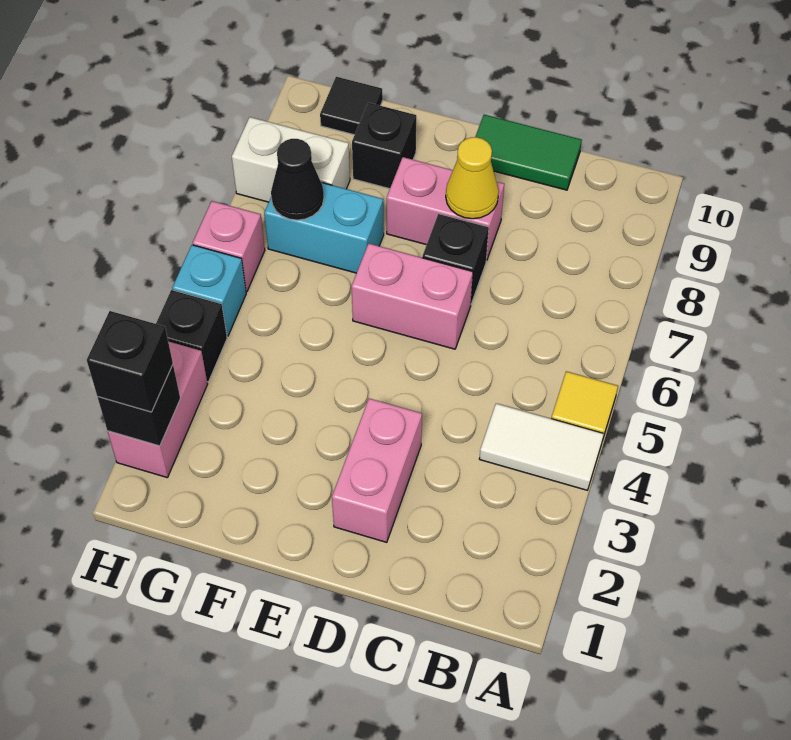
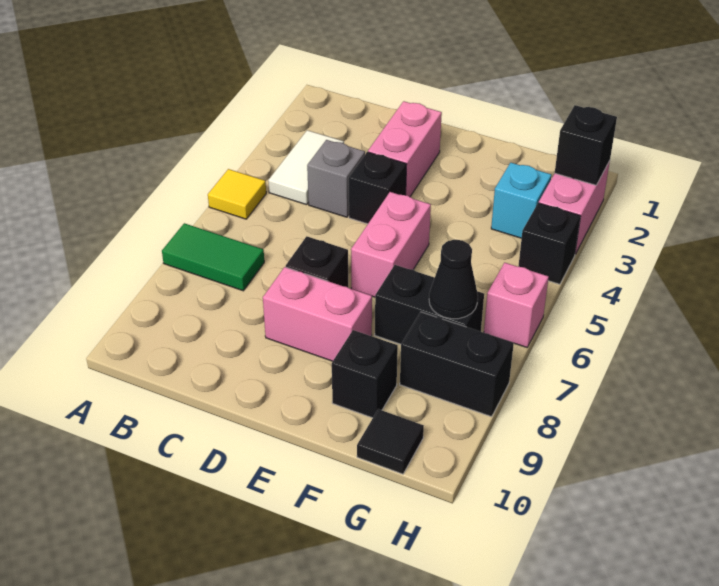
white 1x2 tile [479,404,604,490] -> white 1x2 tile turned to [268,130,344,205]
none -> grey 1x1 brick [307,140,365,217]
green 1x2 tile [475,115,582,190] -> green 1x2 tile moved to [162,223,264,291]
pink 1x2 brick [352,244,473,349] -> pink 1x2 brick turned to [351,192,431,297]
yellow 1x1 cone [446,137,499,219] -> none
cyan 1x2 brick [264,183,384,273] -> black 1x2 brick [375,265,484,344]
white 1x2 brick [232,117,350,202] -> black 1x2 brick [400,312,514,417]
black 1x1 brick [87,311,173,412] -> black 1x1 brick moved to [349,152,407,224]
cyan 1x1 brick [172,245,246,336] -> cyan 1x1 brick moved to [491,163,552,238]

